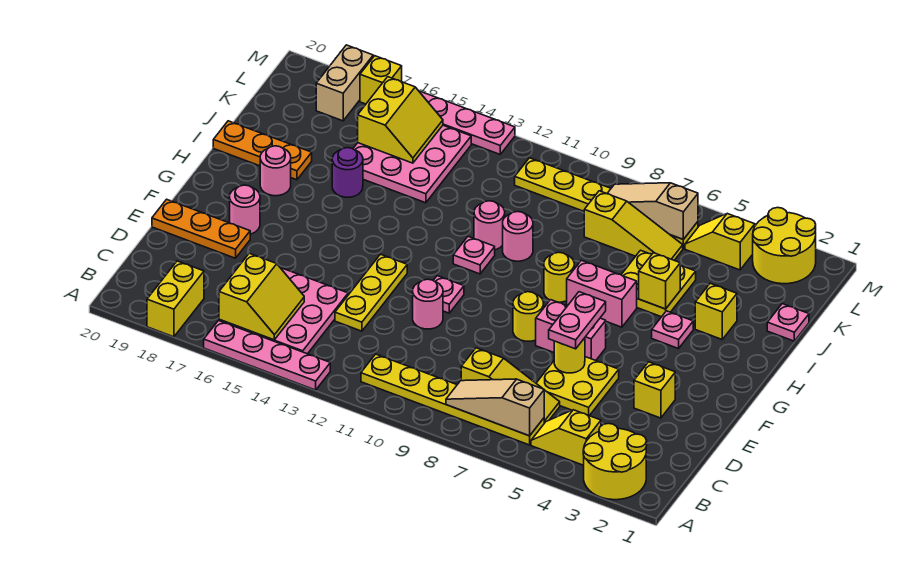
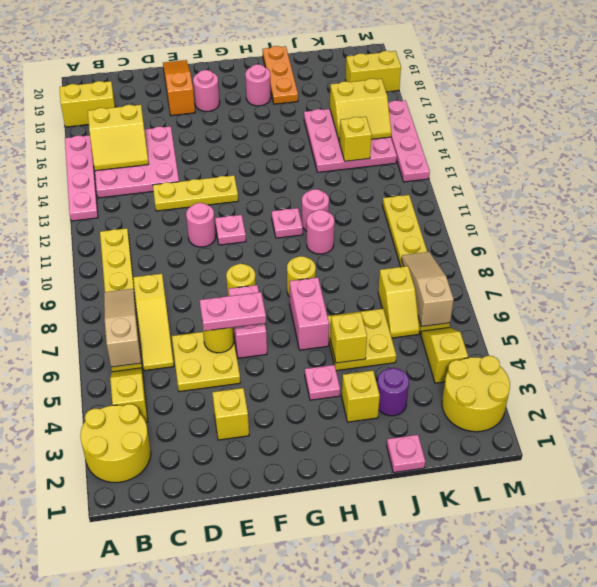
orange 1x3 plate [152,199,250,258] -> orange 1x3 slope [163,60,195,116]
purple 1x1 round brick [332,148,363,197] -> purple 1x1 round brick moved to [377,368,409,416]
yellow 1x3 slope [584,191,683,260] -> yellow 1x2 slope [378,266,420,338]
tan 1x2 brick [316,45,373,121] -> yellow 1x2 brick [346,51,401,92]
yellow 1x1 brick [360,56,402,104] -> yellow 1x1 brick moved to [340,117,372,161]

